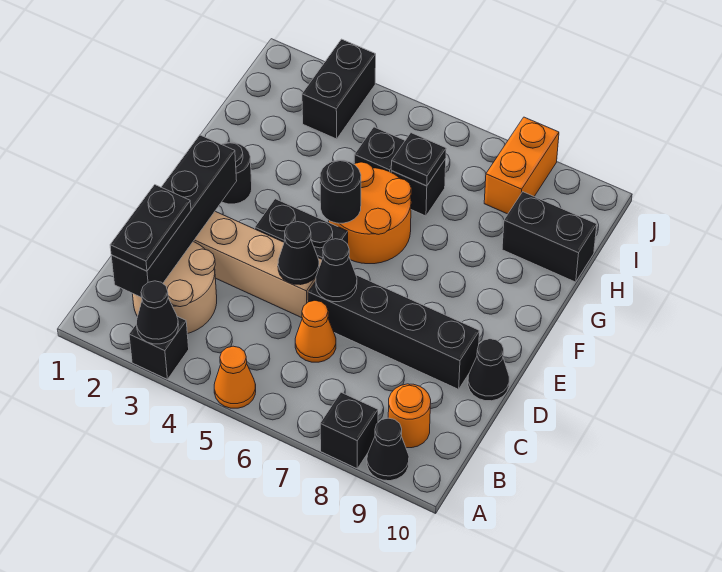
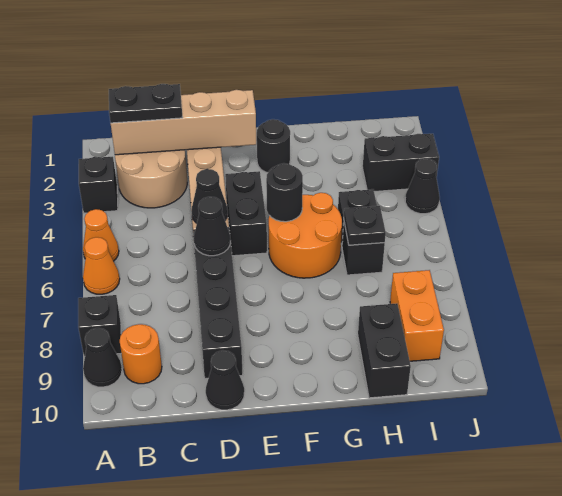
black 1x1 cone [136,281,178,344] -> black 1x1 cone moved to [405,159,440,214]
black 1x4 brick [111,135,237,298] -> tan 1x4 brick [111,90,256,155]
orange 1x1 cone [295,301,336,362] -> orange 1x1 cone moved to [83,237,120,294]
orange 1x2 brick [484,117,559,214] -> orange 1x2 brick turned to [390,270,444,361]

